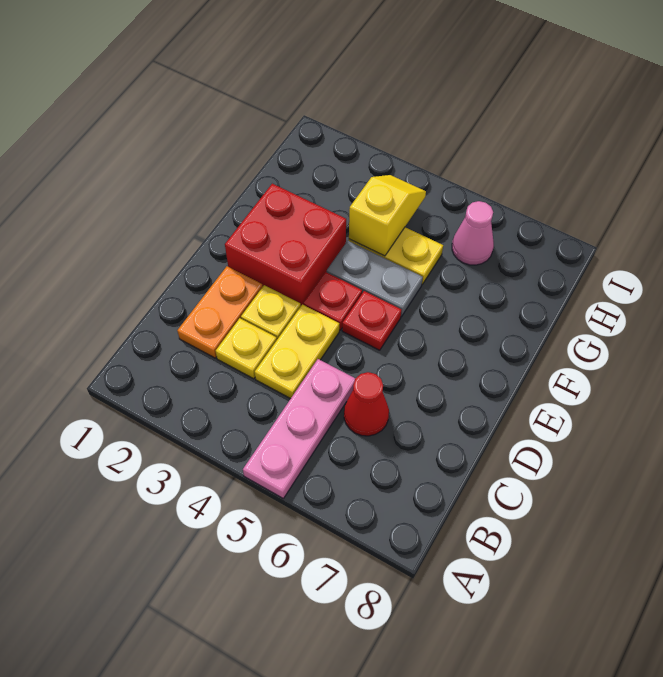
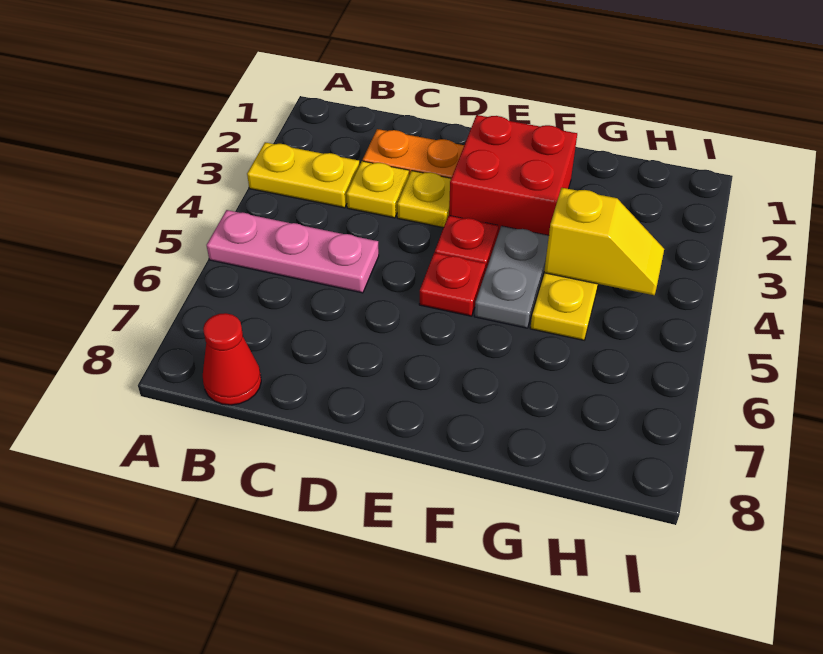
yellow 1x2 plate [255,305,339,399] -> yellow 1x2 plate moved to [247,142,360,208]
red 1x1 cone [344,372,389,436] -> red 1x1 cone moved to [203,313,261,405]
pink 1x1 cone [452,201,494,265] -> none

